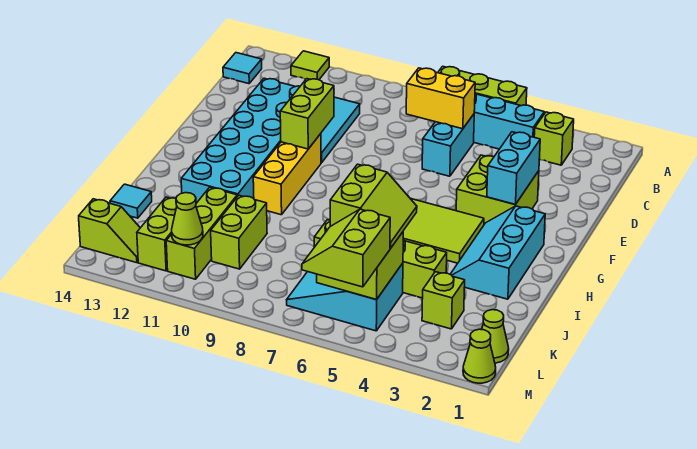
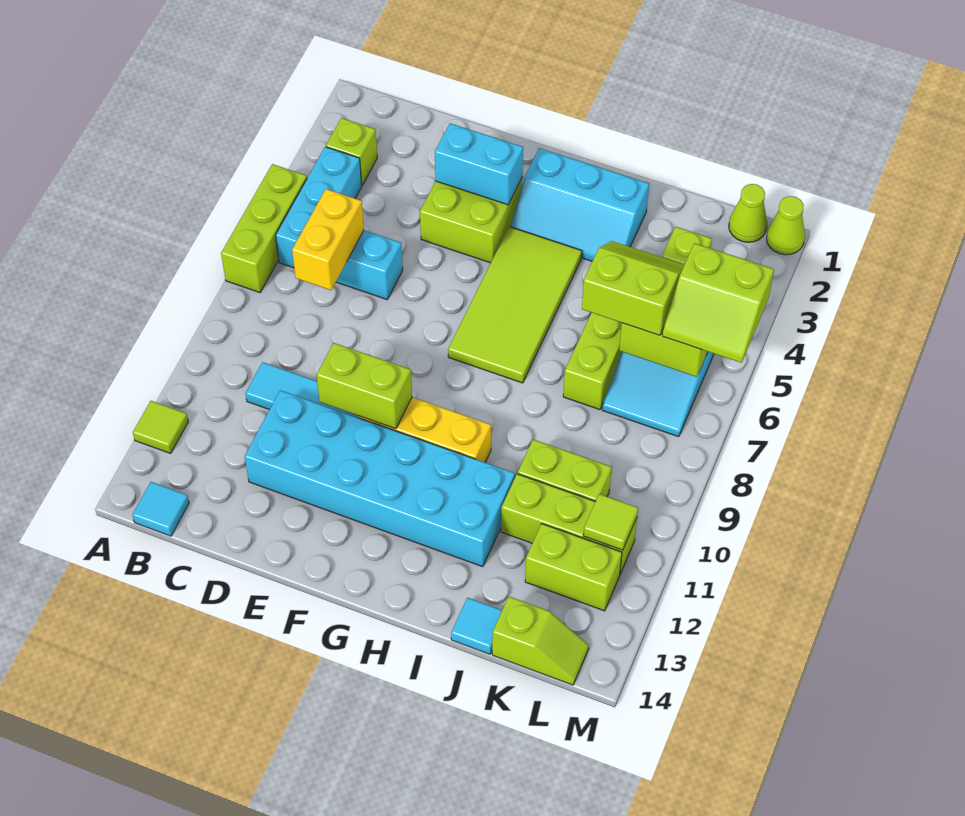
lime 1x1 cone [172,193,203,245] -> lime 1x1 tile [583,494,638,550]
lime 1x2 slope [79,199,140,263] -> lime 1x2 slope turned to [492,597,589,685]

